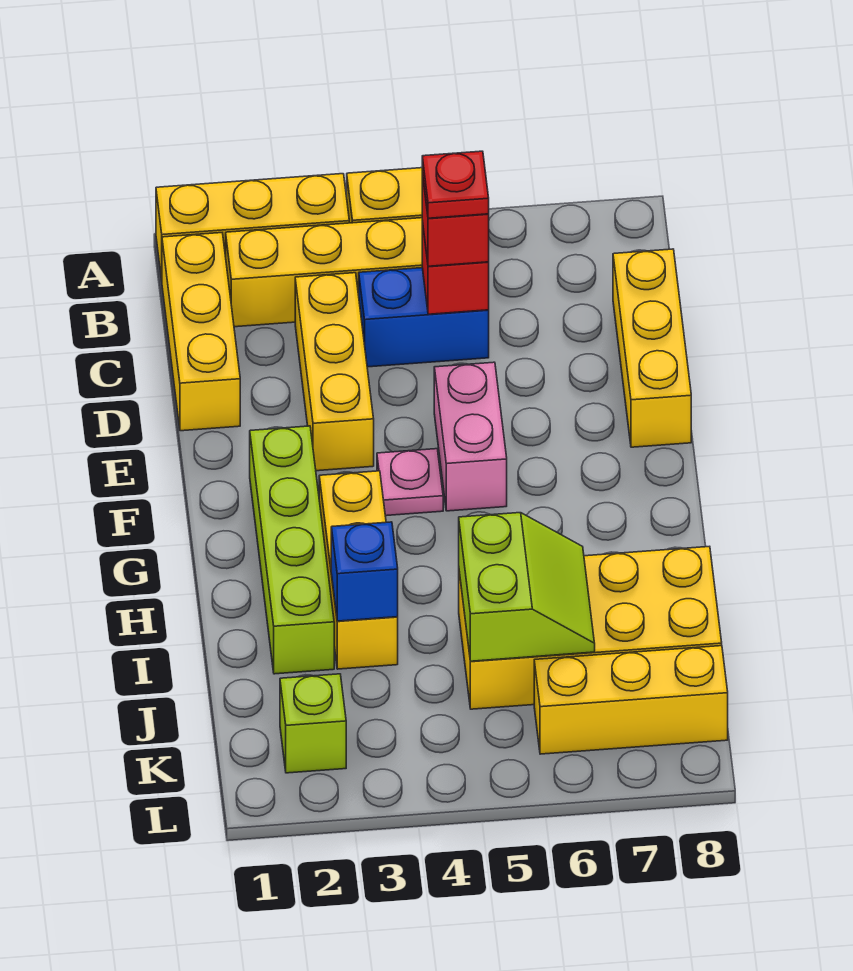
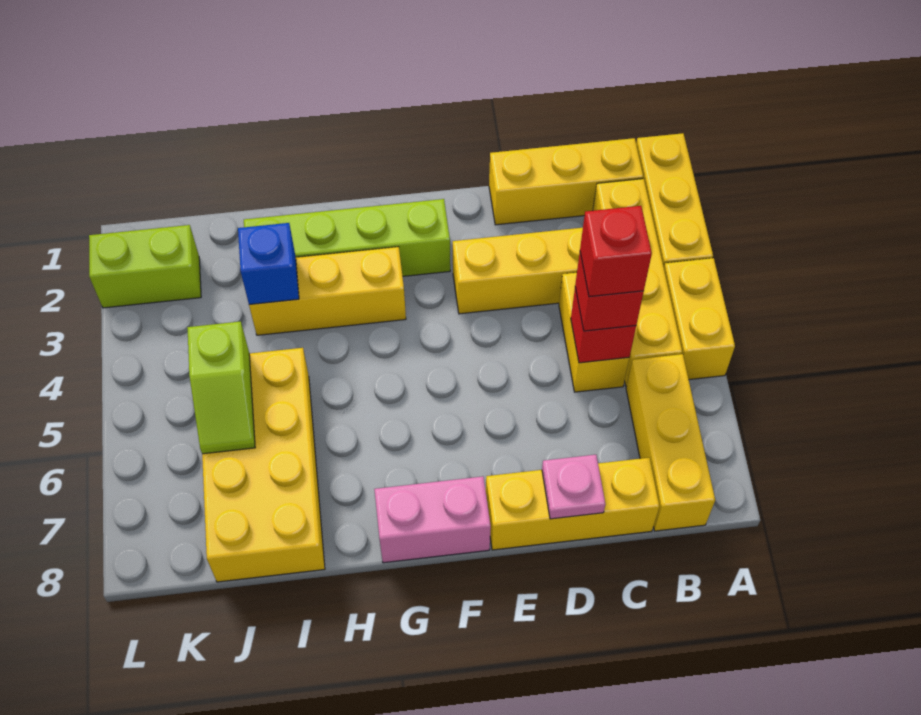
blue 1x2 brick [359,268,489,367] -> yellow 1x2 brick [559,272,629,392]
red 1x1 plate [422,151,489,218] -> red 1x1 brick [580,206,652,297]
pink 1x2 brick [434,362,507,511] -> pink 1x2 brick moved to [374,476,491,563]
pink 1x1 plate [377,449,443,516] -> pink 1x1 plate moved to [542,455,605,519]
lime 2x2 slope [459,513,595,661] -> lime 1x2 slope [187,321,255,454]
lime 1x1 brick [280,674,346,773] -> lime 1x2 brick [89,225,201,308]
yellow 1x3 brick [534,646,728,754] -> yellow 1x3 brick moved to [626,354,715,531]

